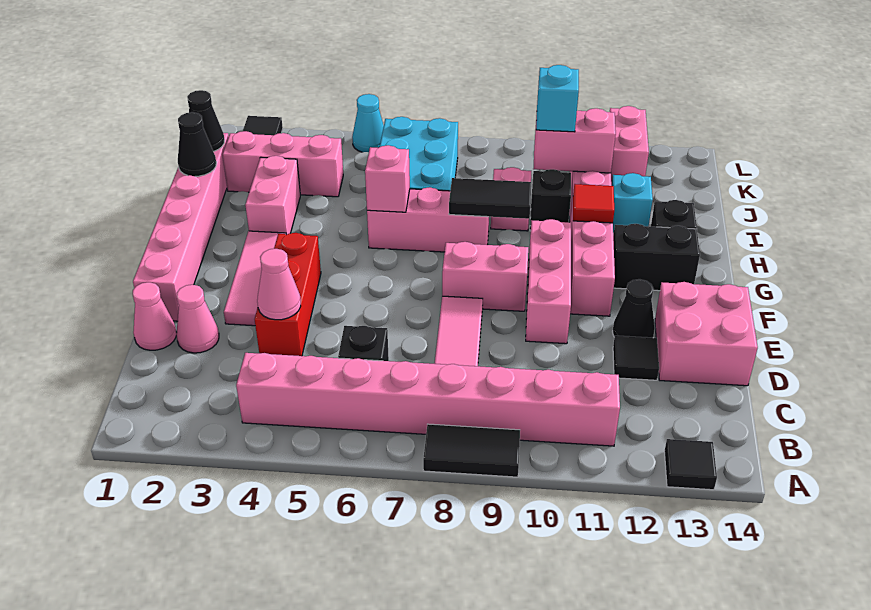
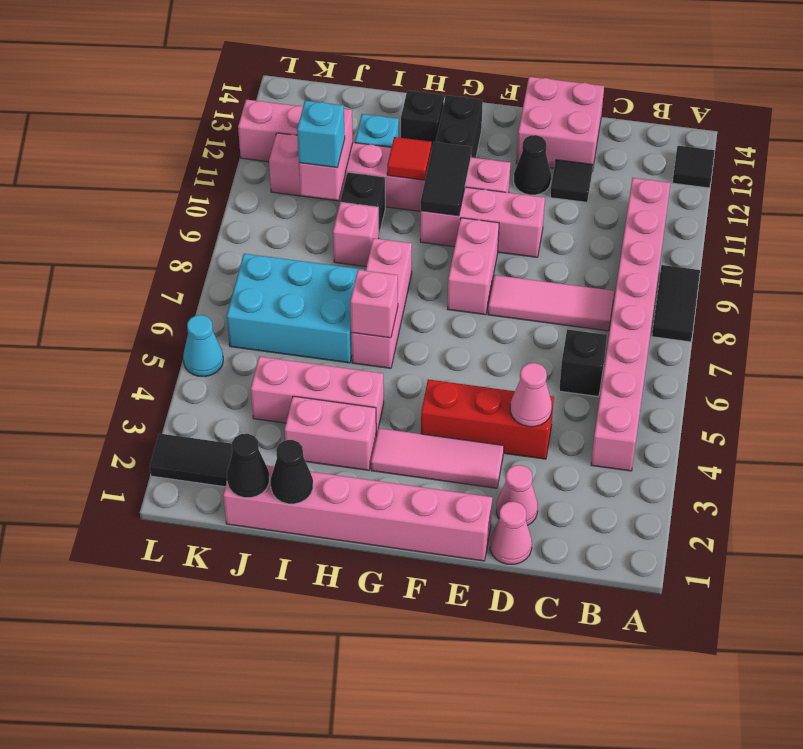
black 1x2 tile [449,178,531,219] -> black 1x2 tile moved to [421,142,471,216]
pink 1x3 brick [222,131,343,197] -> pink 1x3 brick turned to [251,357,384,435]

